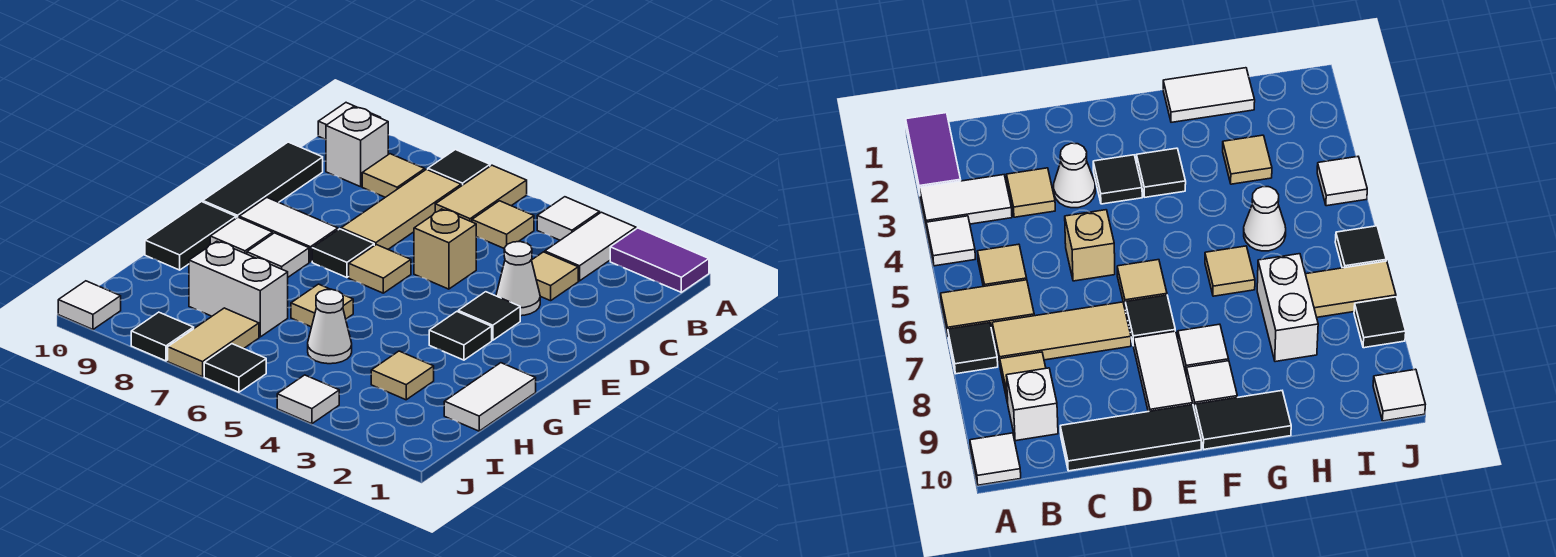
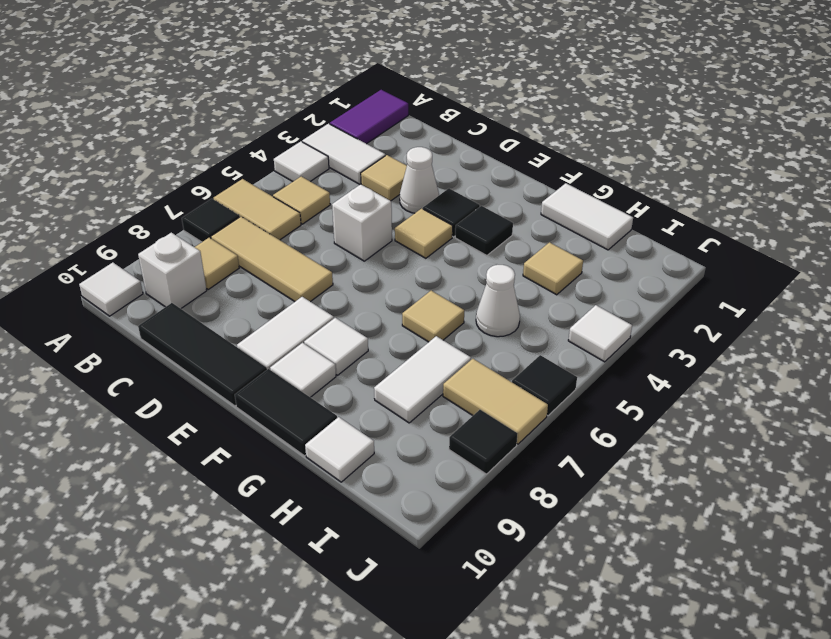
tan 1x1 brick [414,209,476,289] -> white 1x1 brick [332,184,392,261]
tan 1x1 tile [349,245,411,293] -> tan 1x1 tile moved to [395,208,453,258]
black 1x1 tile [312,229,374,278] -> none
white 1x2 brick [189,241,288,337] -> white 1x2 tile [374,336,471,423]
white 1x1 tile [58,281,121,329] -> white 1x1 tile moved to [305,417,374,482]

